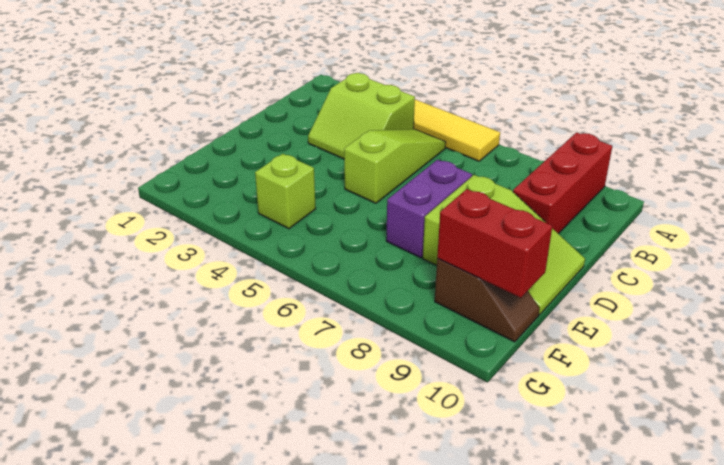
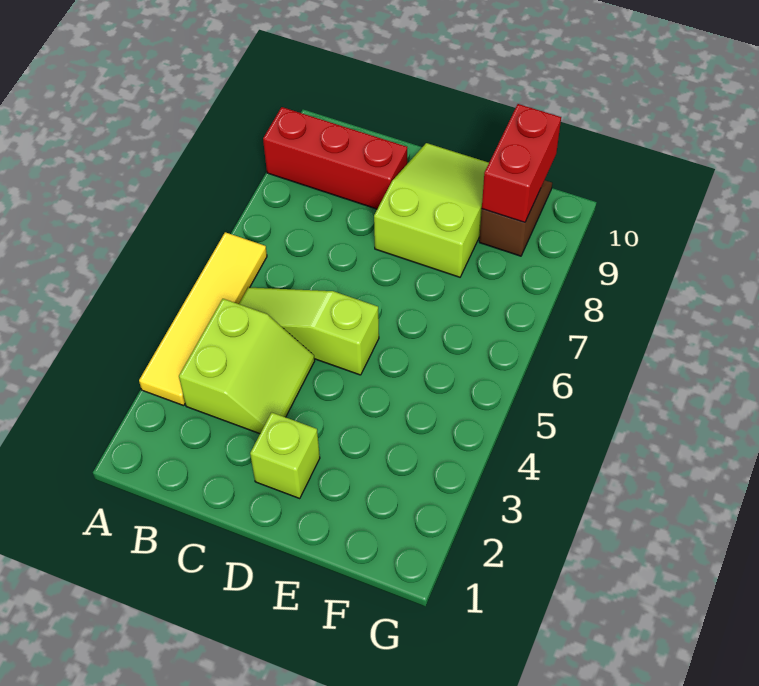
purple 1x2 brick [386,160,472,258] -> none
lime 1x1 brick [255,154,316,229] -> lime 1x1 brick moved to [250,412,320,499]

